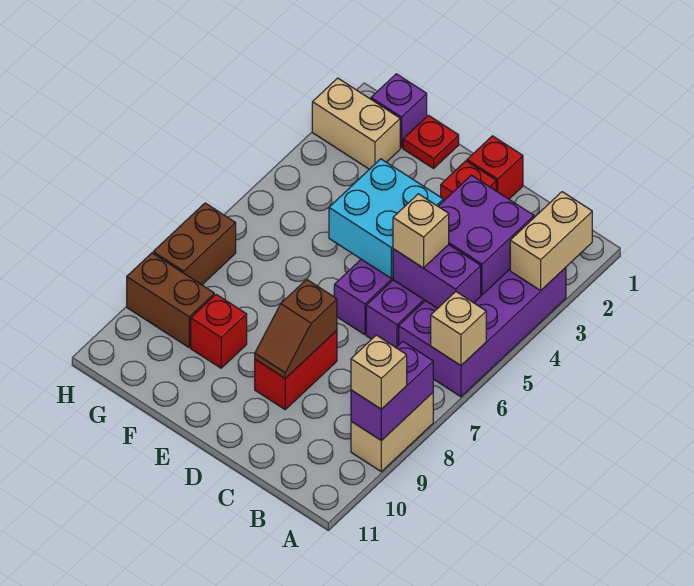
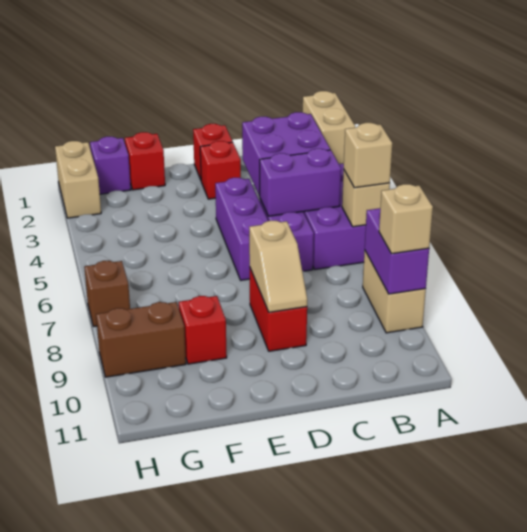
tan 1x1 brick [393,194,449,268] -> tan 1x1 brick moved to [344,123,392,188]
cyan 2x2 brick [329,159,443,279] -> none
brown 1x2 slope [255,279,337,378] -> tan 1x2 slope [249,221,307,312]
red 1x1 plate [403,115,459,169] -> red 1x1 brick [125,132,165,190]
tan 1x2 brick [312,78,400,169] -> tan 1x2 brick turned to [55,141,101,218]
brown 1x2 brick [153,203,236,285] -> brown 1x1 brick [84,261,130,327]

